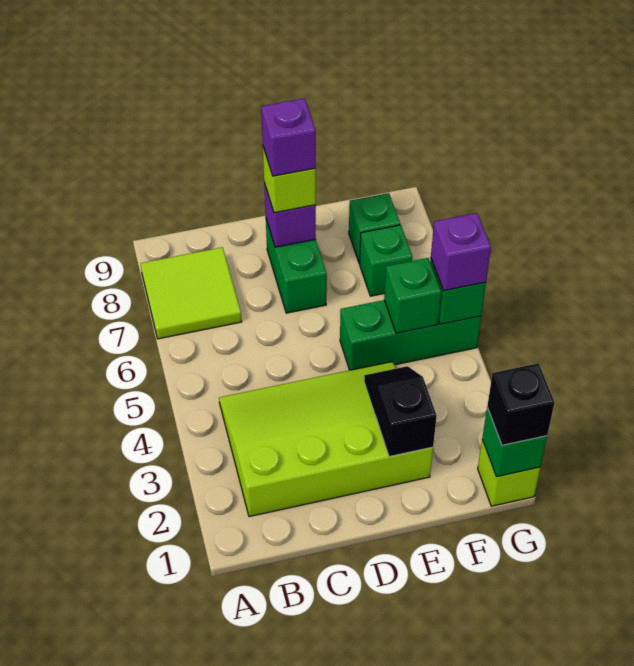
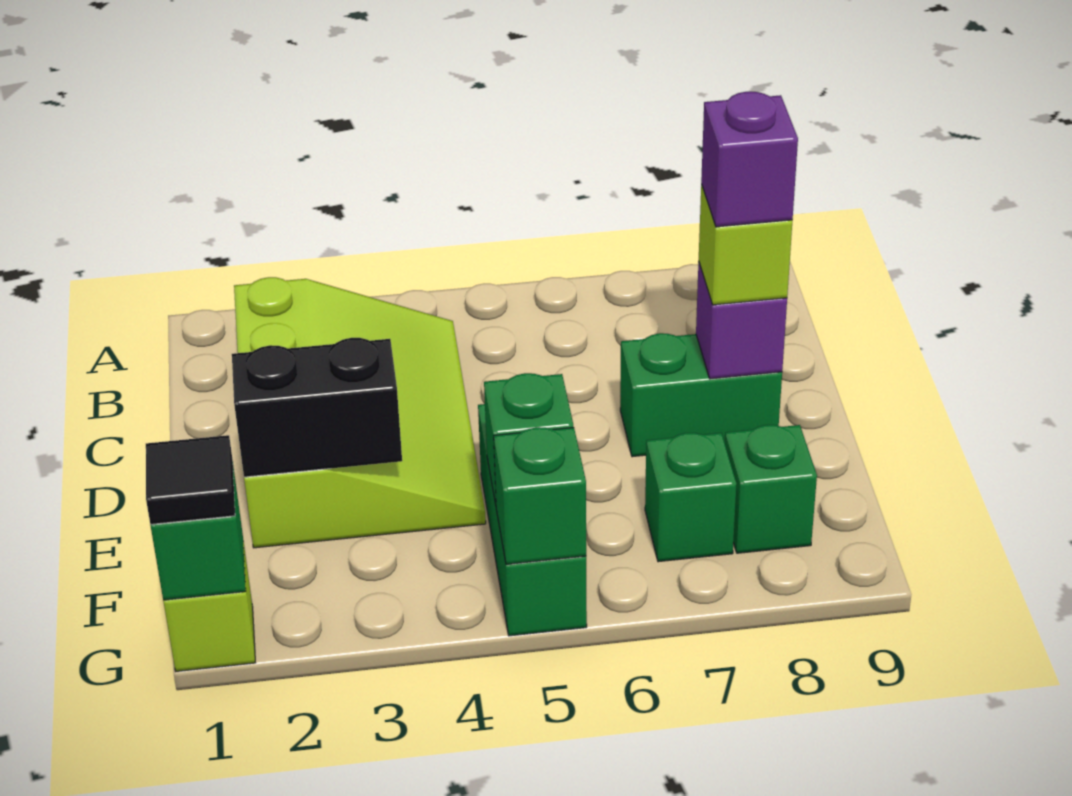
lime 2x2 tile [140,247,242,339] -> none
black 1x2 slope [364,366,437,457] -> black 1x2 brick [232,338,402,477]
black 1x1 brick [487,363,555,445] -> black 1x1 tile [146,435,235,524]
purple 1x1 brick [431,213,491,291] -> none

